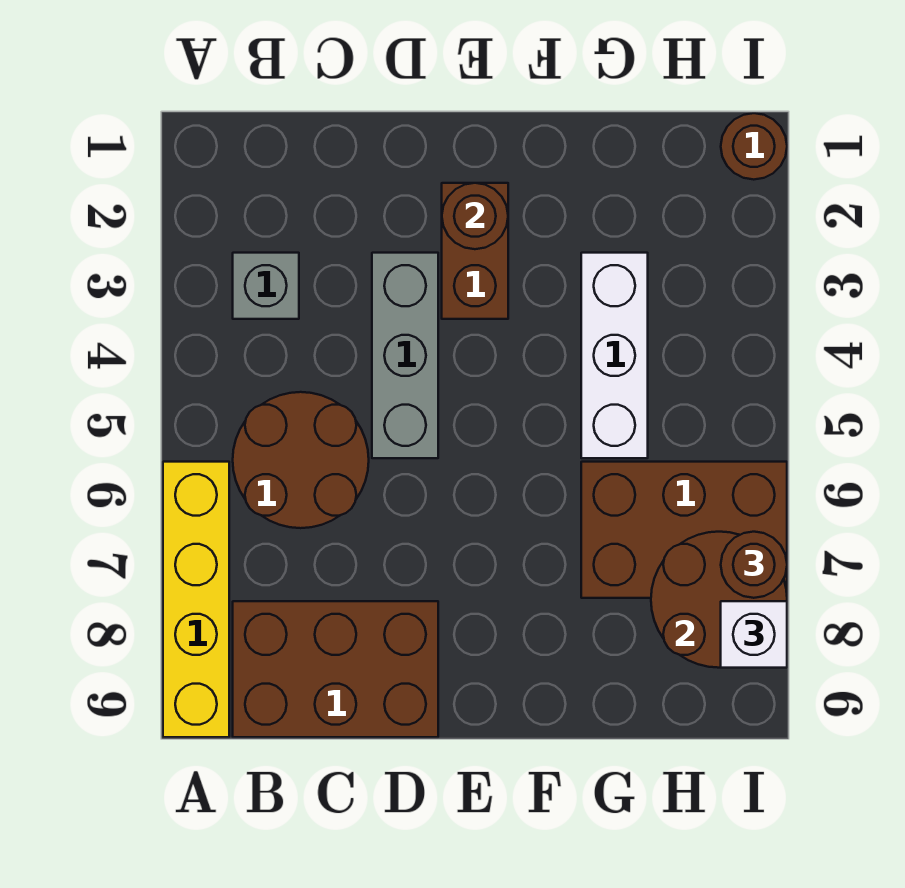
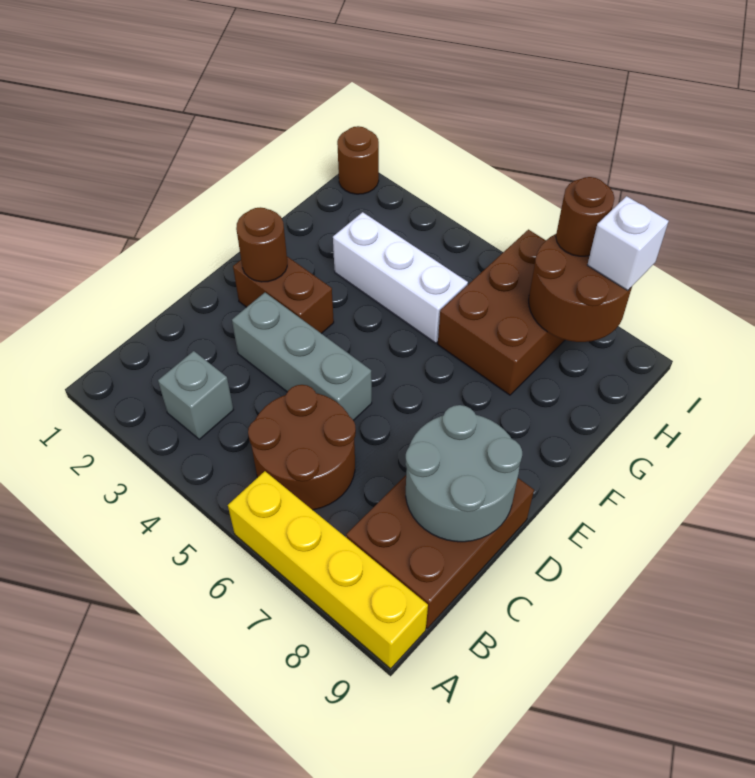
none -> grey 2x2 round brick [405,405,522,542]

